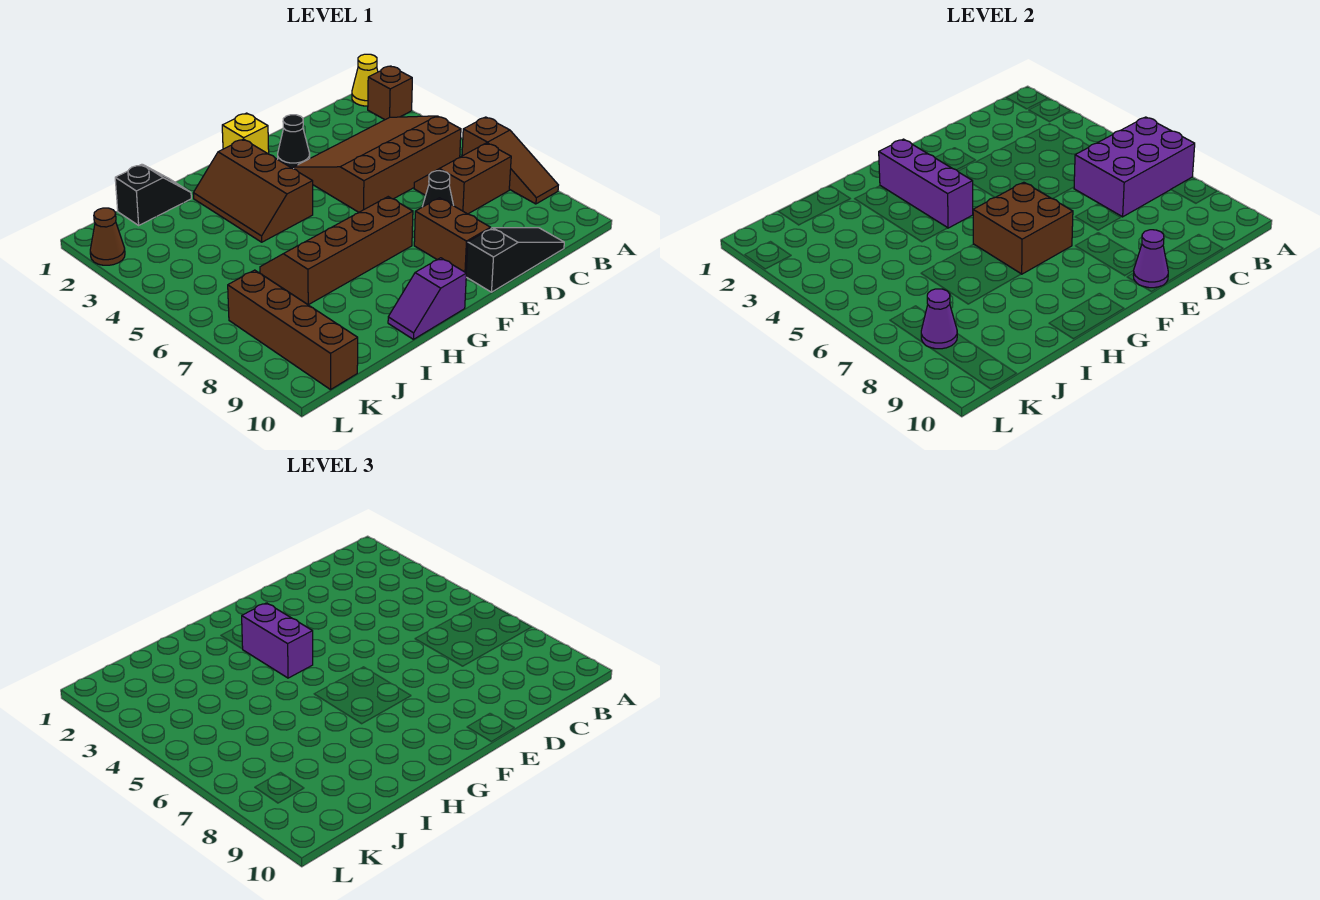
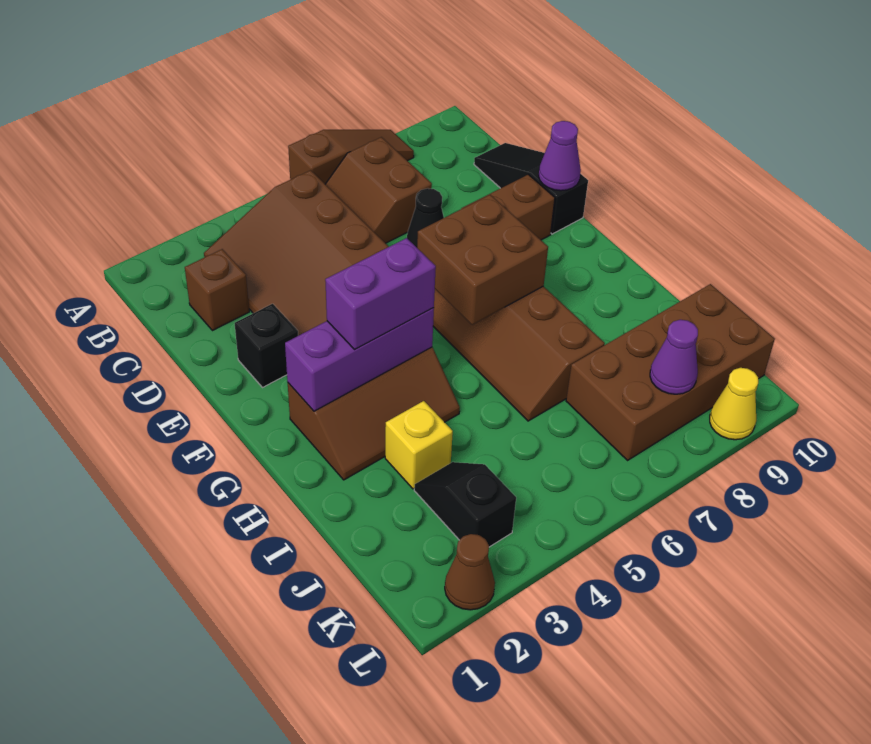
yellow 1x1 cone [352,54,378,106] -> yellow 1x1 cone moved to [710,368,758,440]
brown 1x1 brick [368,66,412,120] -> brown 1x1 brick moved to [185,249,249,331]
purple 2x3 brick [1074,117,1195,217] -> none
black 1x1 cone [278,115,310,169] -> black 1x1 brick [235,304,298,388]
yellow 1x1 brick [222,113,269,154] -> yellow 1x1 brick moved to [385,401,453,489]
purple 1x2 slope [388,258,466,339] -> none
black 1x2 slope [115,164,191,225] -> black 1x2 slope moved to [414,462,516,547]
brown 1x4 brick [228,270,358,390] -> brown 2x4 brick [566,284,775,460]

